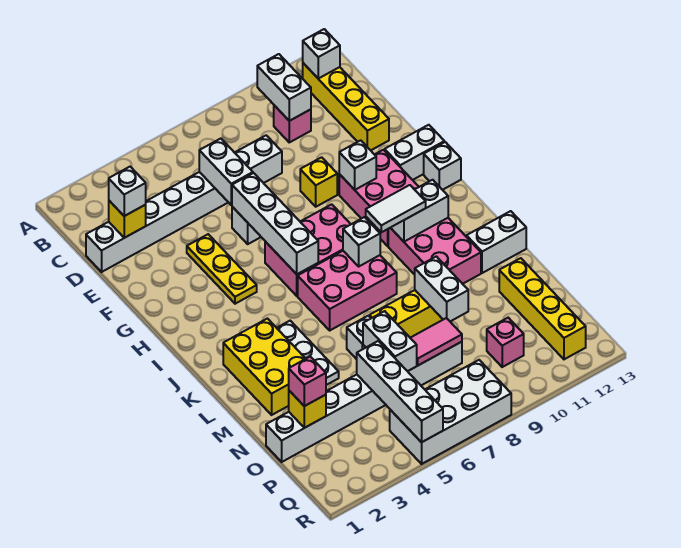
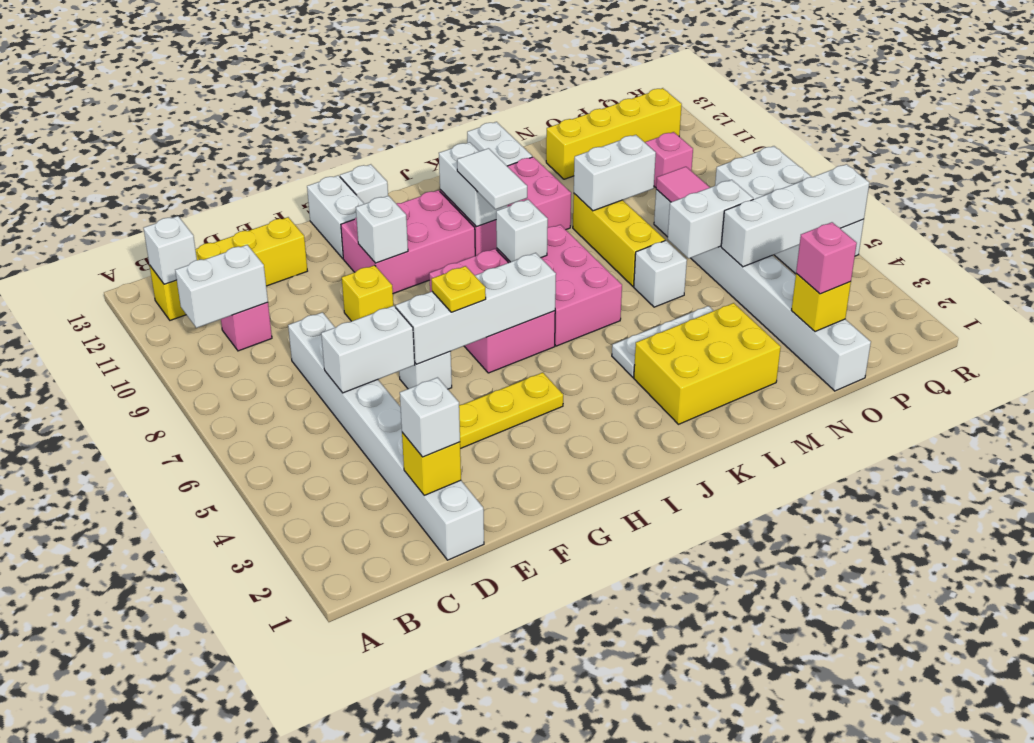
none -> yellow 1x1 plate [431,266,486,312]

